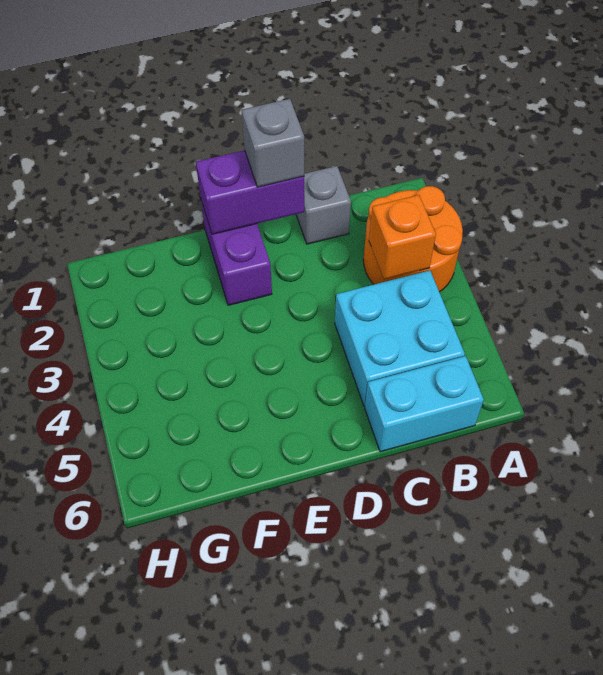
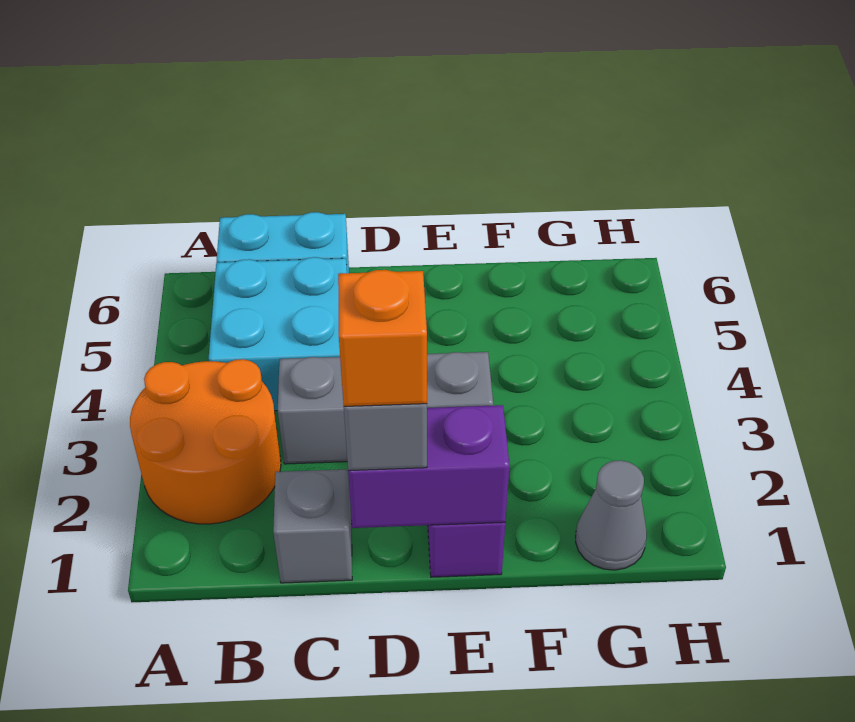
orange 1x1 brick [369,195,436,279] -> orange 1x1 brick moved to [338,270,427,406]
none -> grey 1x3 brick [278,352,493,464]
none -> grey 1x1 cone [576,460,647,570]

